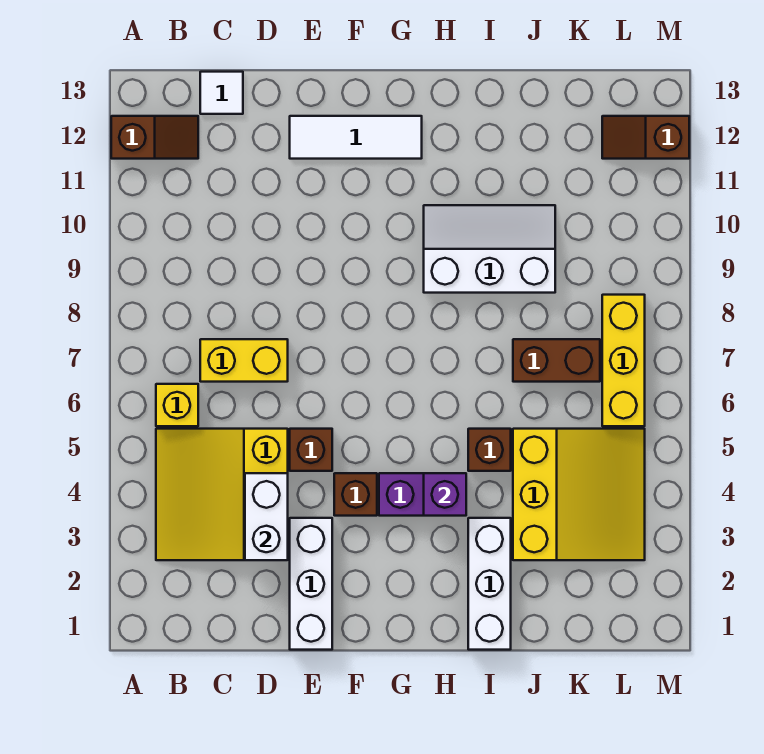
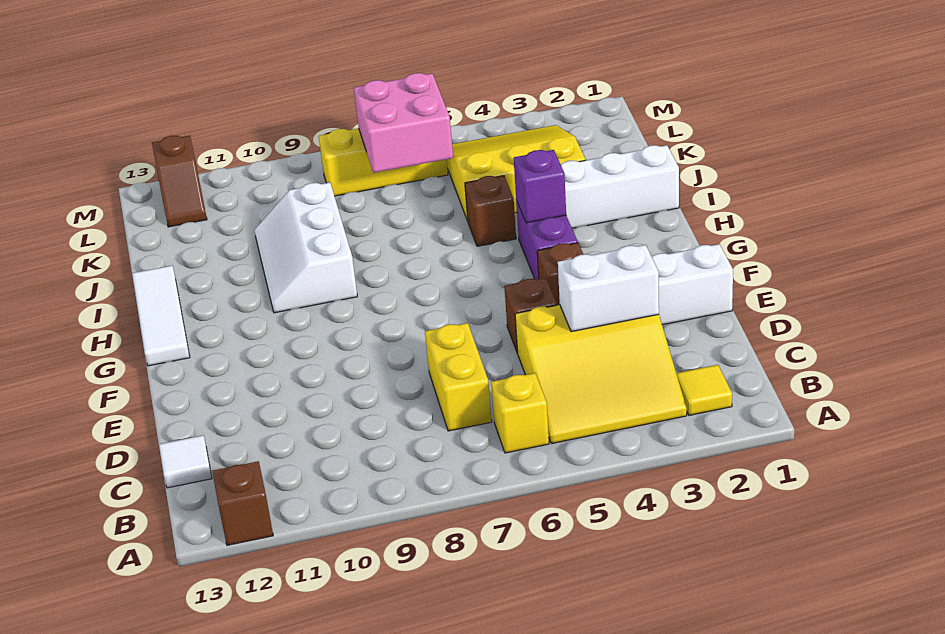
none -> yellow 1x1 tile [676,365,732,415]
white 1x3 tile [290,116,422,159] -> white 1x3 tile moved to [132,266,190,366]
brown 1x2 brick [513,339,600,382] -> none
none -> pink 2x2 brick [354,73,453,173]

